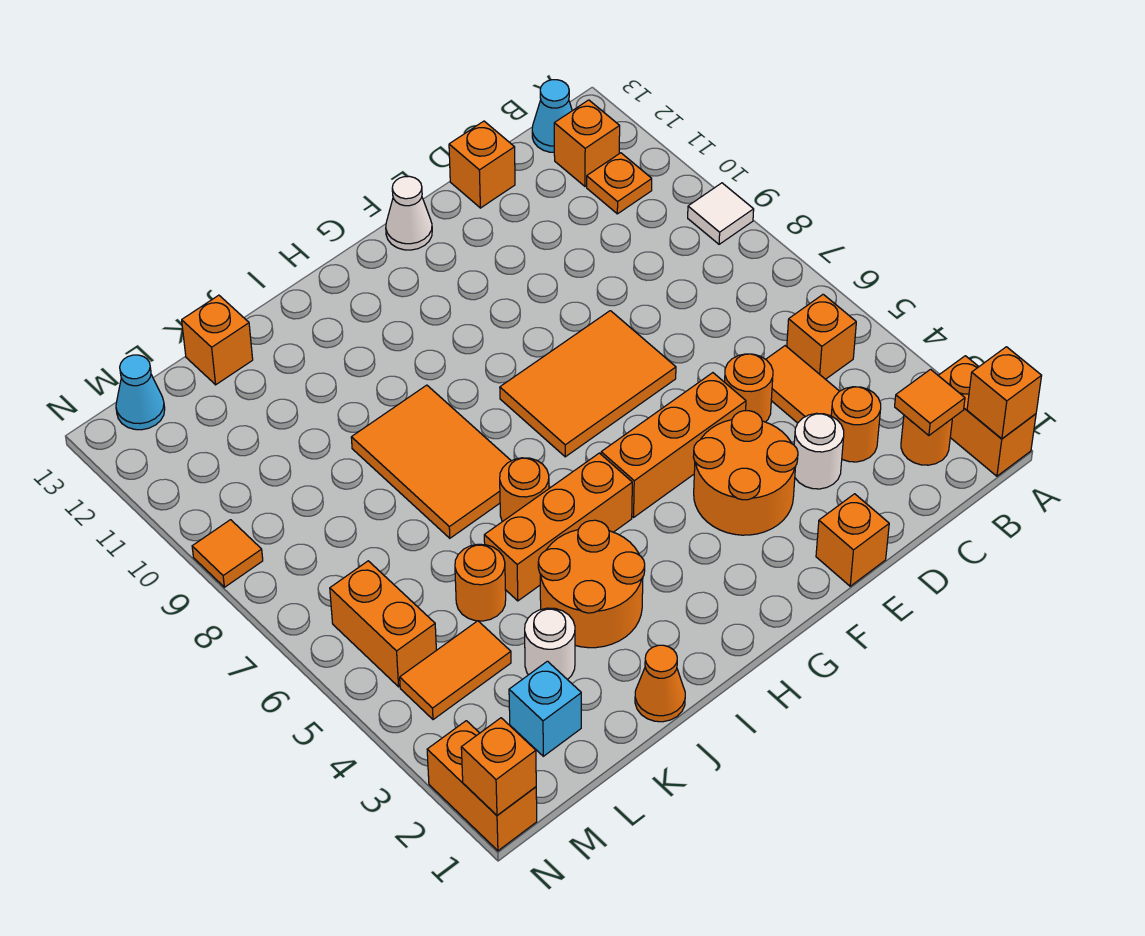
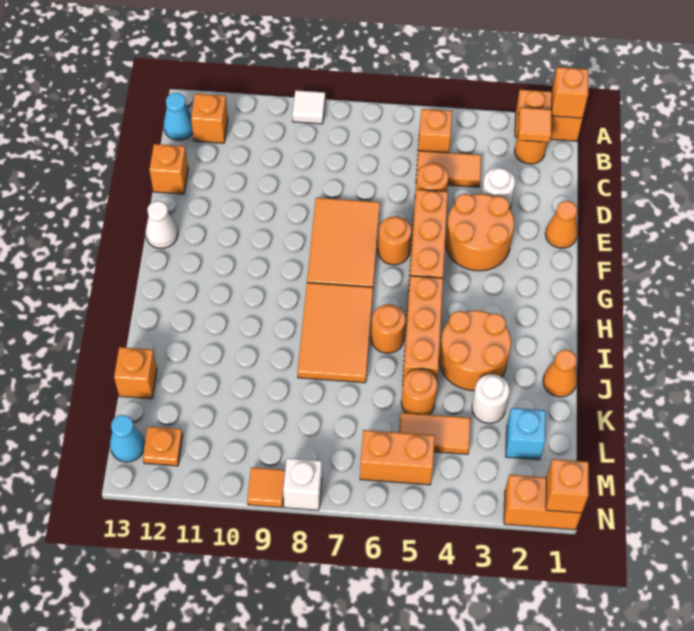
orange 1x1 plate [587,153,652,214] -> orange 1x1 plate moved to [143,427,183,466]
orange 1x1 round brick [831,387,881,462] -> orange 1x1 round brick moved to [378,216,411,265]
orange 1x1 brick [816,494,889,586] -> orange 1x1 cone [545,201,578,248]
orange 2x3 tile [351,385,511,538] -> orange 2x3 tile turned to [298,283,373,383]
orange 1x2 tile [400,621,511,720] -> orange 1x2 tile turned to [399,413,471,454]
none -> white 1x1 brick [283,458,322,510]

